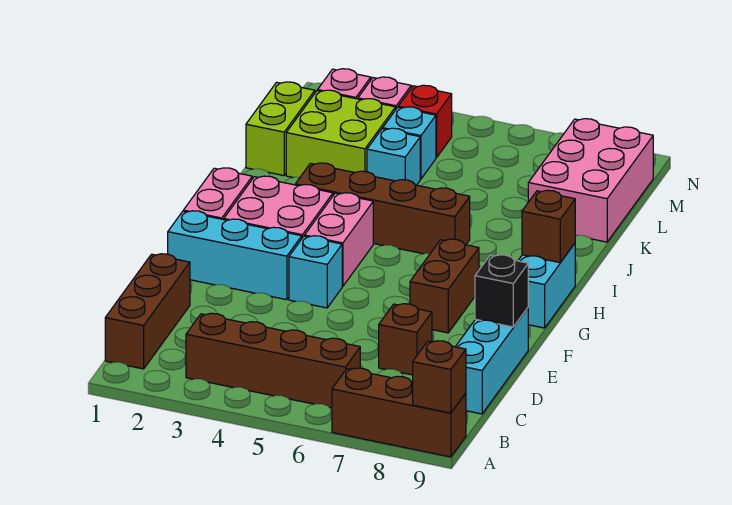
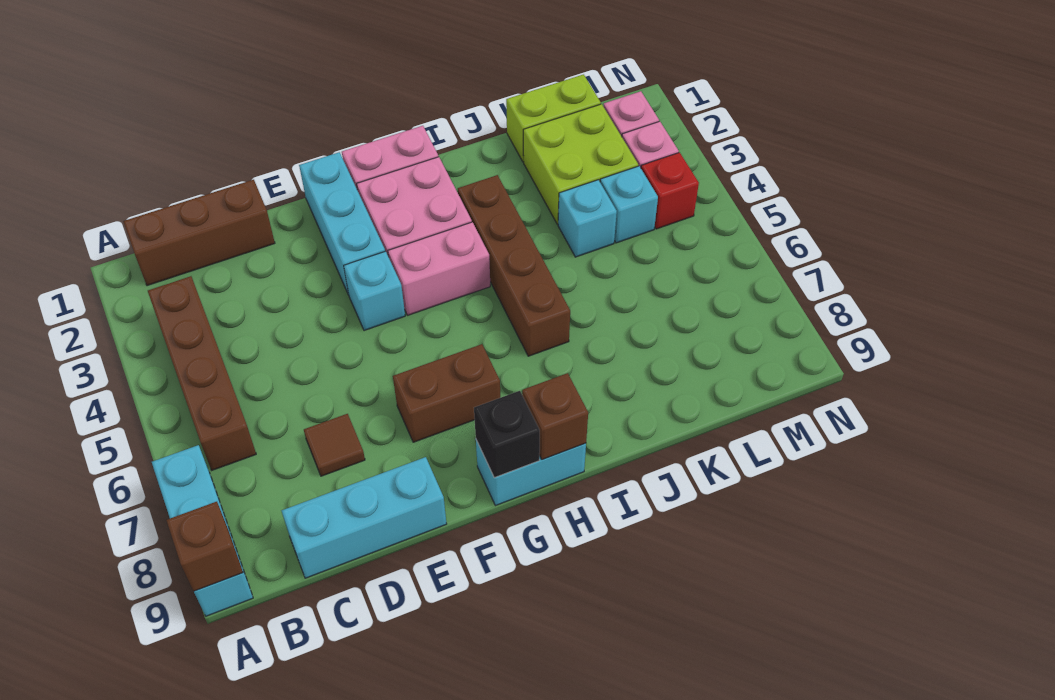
brown 1x3 brick [332,368,466,457] -> cyan 1x3 brick [152,445,253,616]
brown 1x1 brick [379,304,432,375] -> brown 1x1 tile [304,414,365,476]
black 1x1 brick [475,255,528,327] -> black 1x1 brick moved to [474,391,540,478]
pink 2x3 brick [528,119,653,242] -> none

